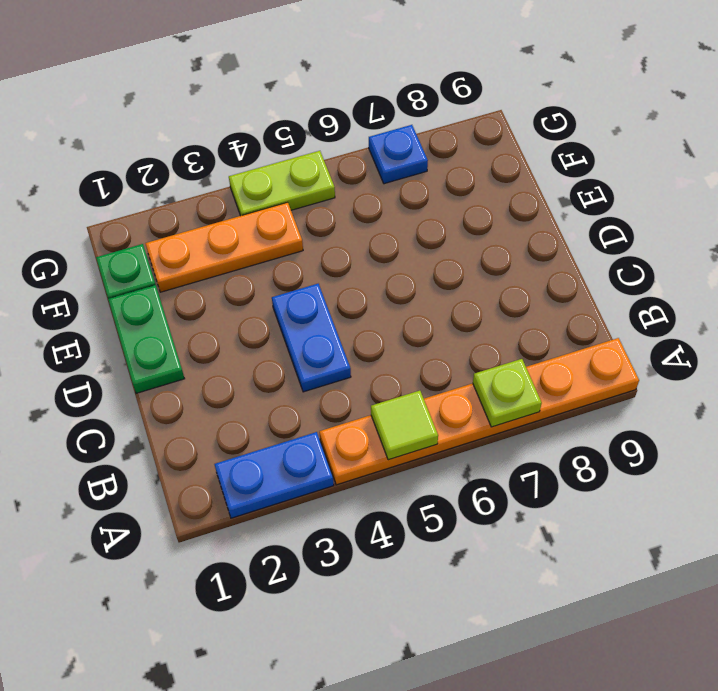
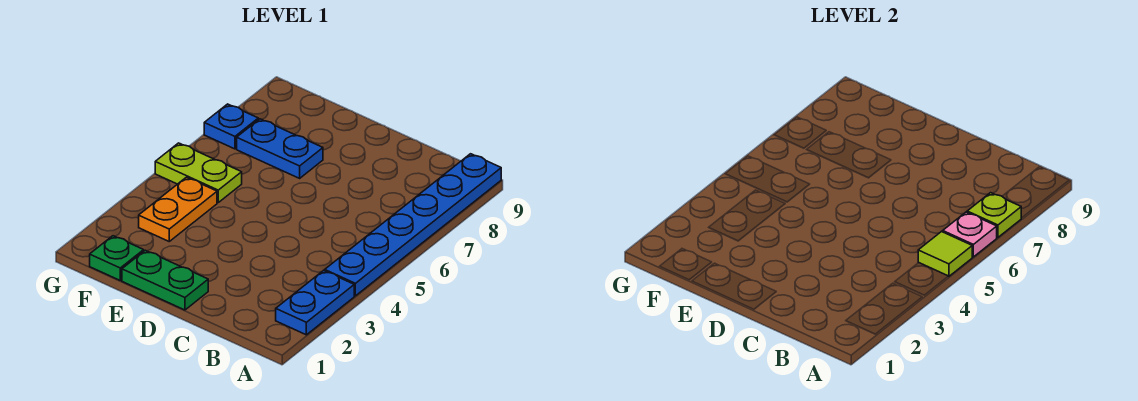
orange 1x6 plate [319,338,639,485] -> blue 1x6 plate [325,154,501,296]
none -> pink 1x1 plate [943,212,997,257]
blue 1x2 plate [272,284,351,392] -> blue 1x2 plate moved to [237,119,323,178]
orange 1x3 plate [145,202,303,292] -> orange 1x2 plate [139,177,217,241]
lime 1x2 plate [229,151,335,216] -> lime 1x2 plate turned to [155,143,242,202]

